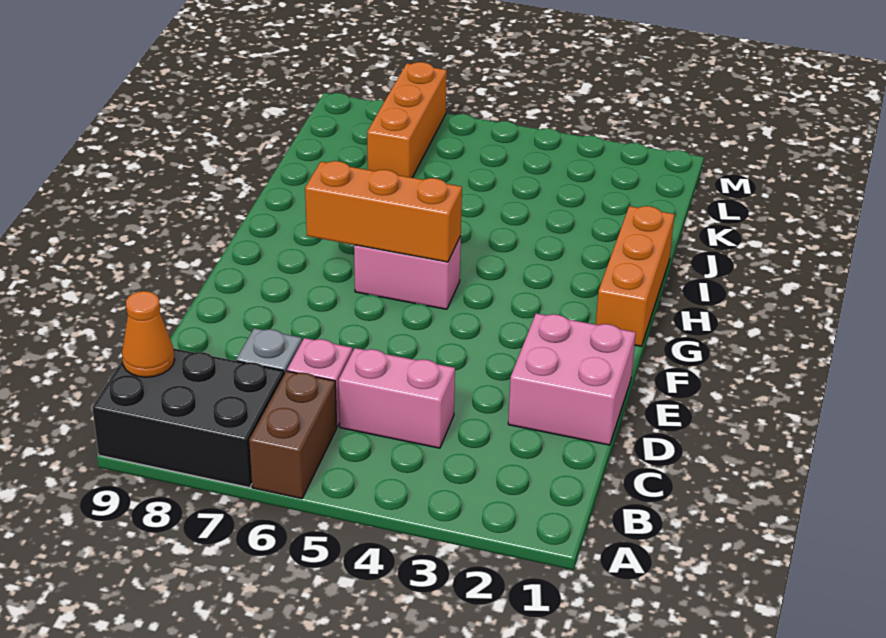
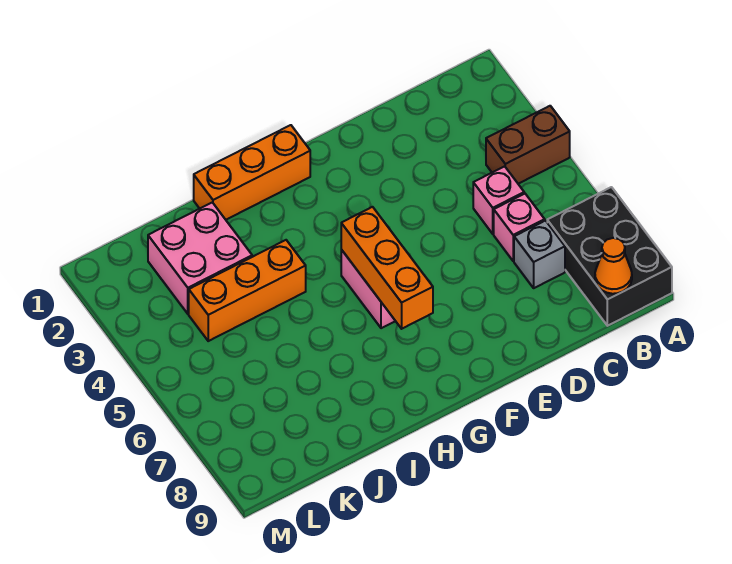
brown 1x2 brick [249,371,337,499] -> brown 1x2 brick moved to [486,106,570,184]
pink 1x2 brick [339,348,455,448] -> pink 1x1 brick [473,166,524,234]
pink 2x2 brick [508,313,636,445] -> pink 2x2 brick moved to [148,202,252,314]
orange 1x3 brick [367,62,447,178] -> orange 1x3 brick moved to [189,240,306,341]

